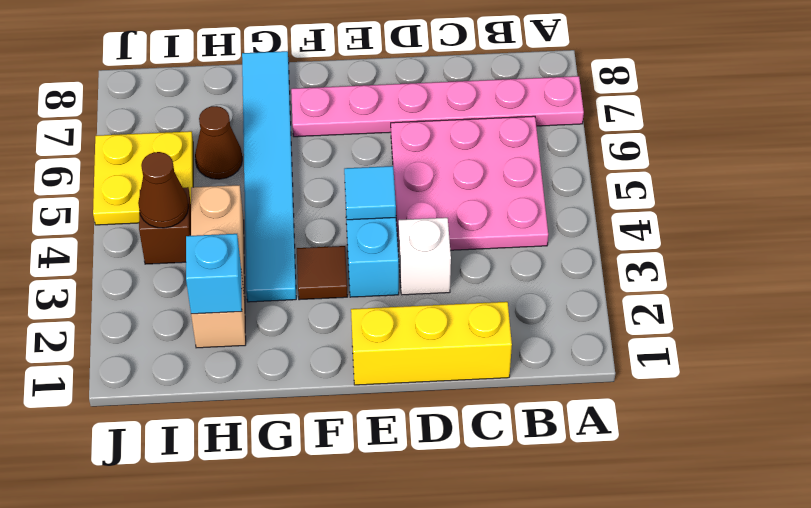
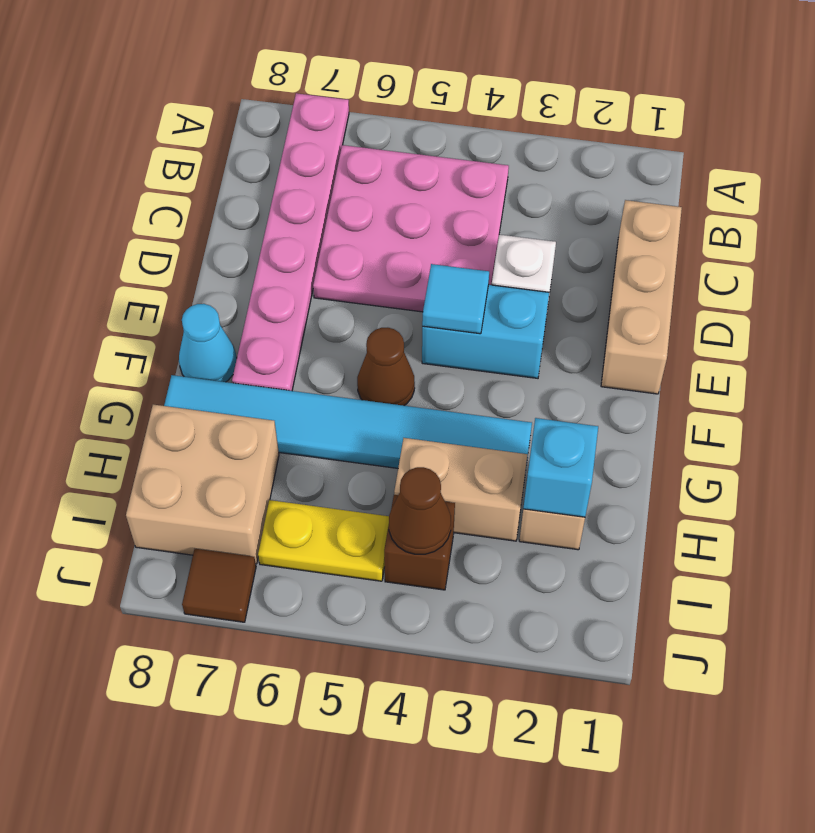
yellow 1x3 brick [351,302,512,385] -> tan 1x3 brick [601,200,682,394]
brown 1x1 tile [297,246,348,300] -> brown 1x1 tile moved to [182,549,256,622]
none -> cyan 1x1 cone [179,304,237,382]
brown 1x1 cone [195,106,242,179] -> brown 1x1 cone moved to [357,328,415,406]
none -> tan 2x2 brick [126,405,279,564]
yellow 2x2 plate [93,131,193,225] -> yellow 1x2 plate [258,500,389,581]

